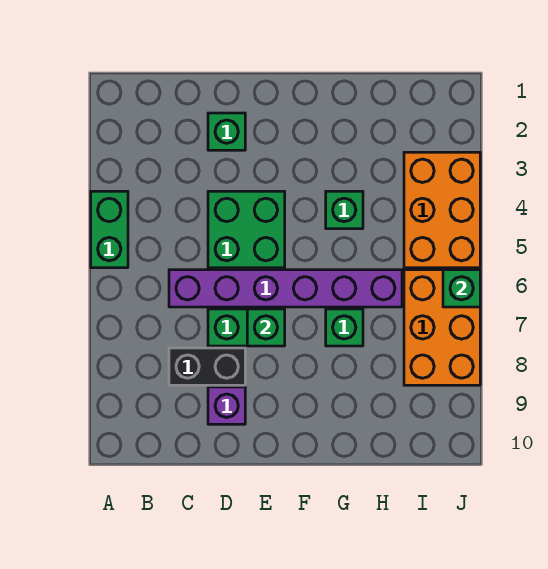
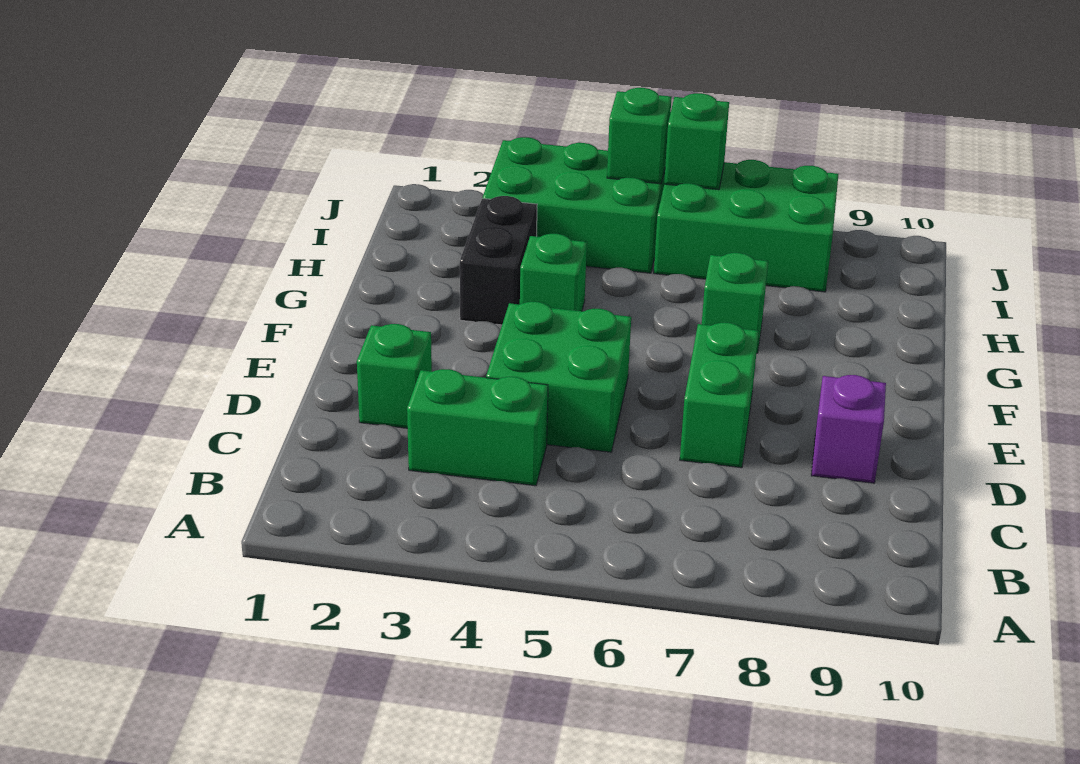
green 1x2 brick [91,191,128,268] -> green 1x2 brick moved to [407,369,548,486]
purple 1x6 brick [169,270,402,307] -> none
black 1x2 brick [169,348,245,385] -> black 1x2 brick moved to [460,196,537,325]
green 1x1 brick [247,309,285,346] -> green 1x1 brick moved to [607,88,672,184]
orange 2x3 brick [404,152,480,268] -> green 2x3 brick [483,137,665,273]
orange 2x3 brick [404,270,480,385] -> green 2x3 brick [654,160,838,292]

